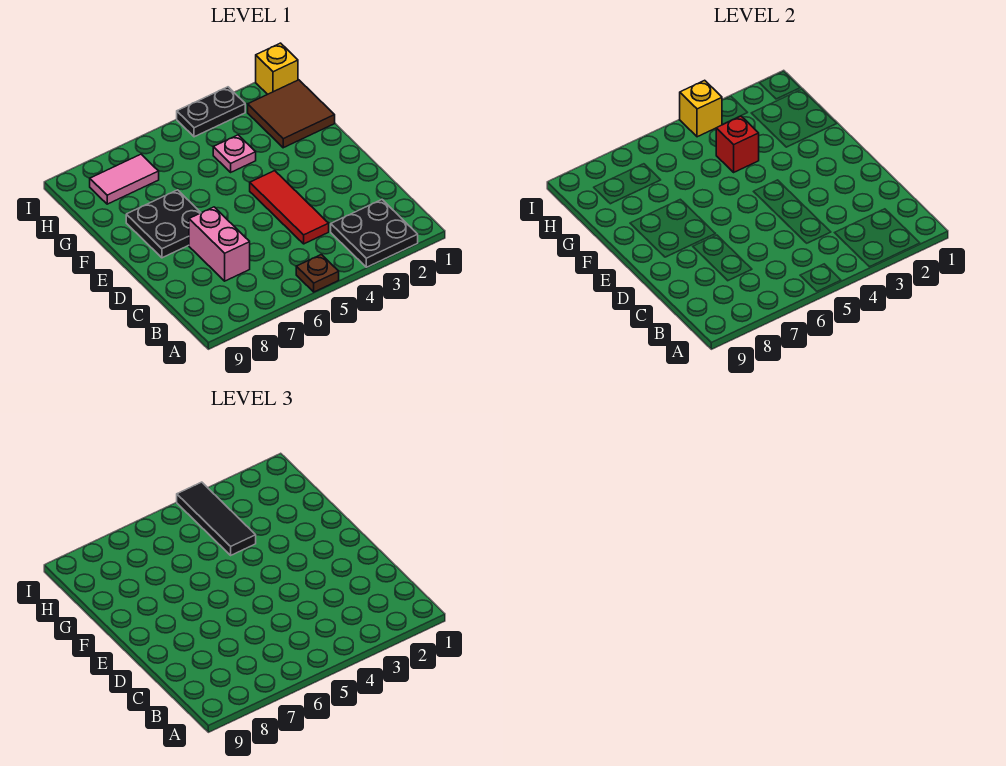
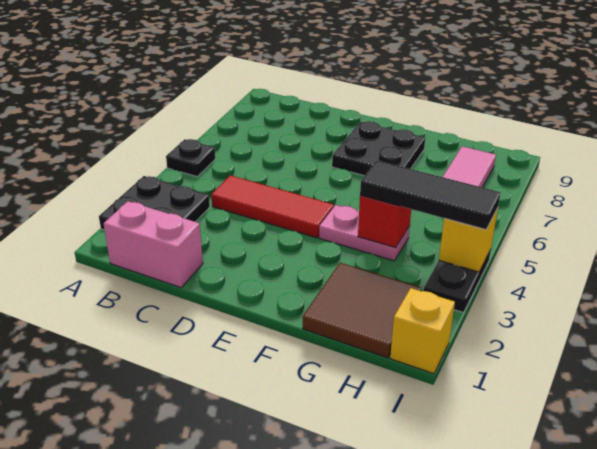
brown 1x1 plate [296,255,339,292] -> black 1x1 plate [166,139,215,177]
pink 1x2 brick [189,207,250,281] -> pink 1x2 brick moved to [103,201,203,288]
pink 1x1 plate [213,135,256,172] -> pink 1x2 plate [319,205,410,261]

